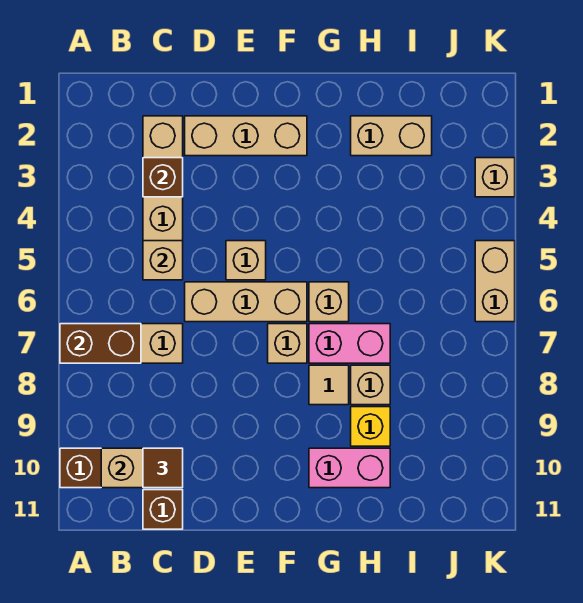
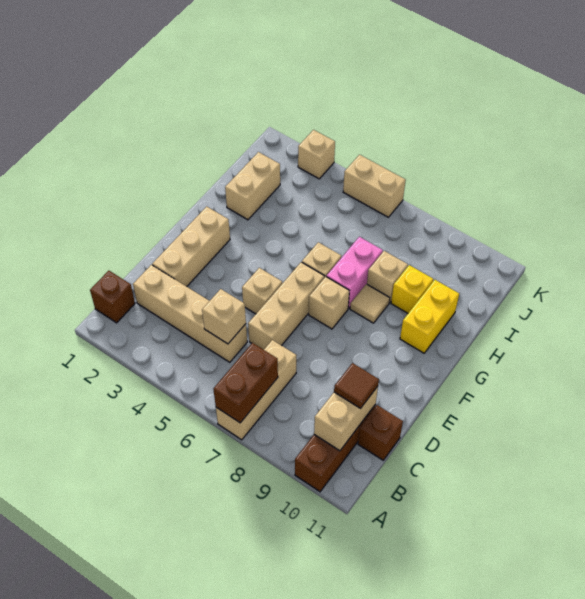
brown 1x1 brick [143,158,183,197] -> brown 1x1 brick moved to [90,271,135,323]
pink 1x2 brick [309,448,390,488] -> yellow 1x2 brick [400,280,459,353]

